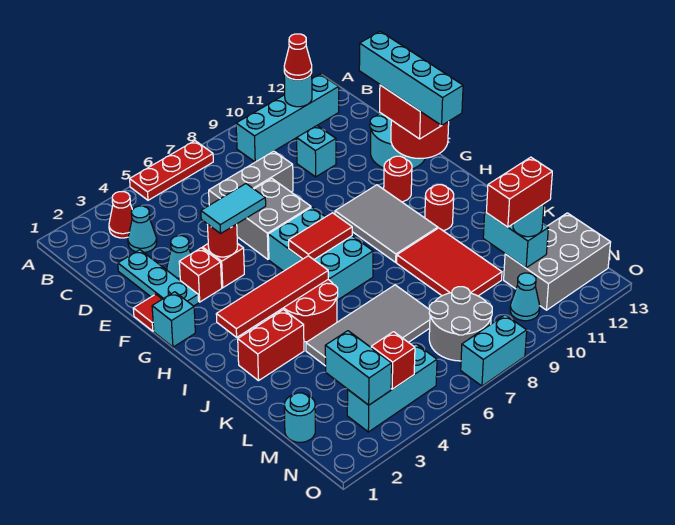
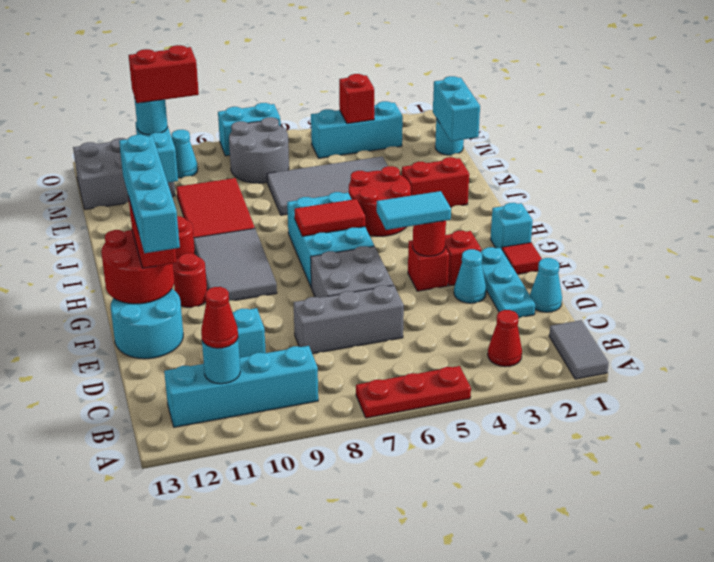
none -> grey 1x2 tile [549,320,609,379]
cyan 1x1 cone [128,206,157,253] -> cyan 1x1 cone moved to [530,258,562,312]
red 1x4 tile [216,256,328,337] -> none
cyan 1x2 brick [325,331,392,405] -> cyan 1x2 brick moved to [433,76,480,141]

